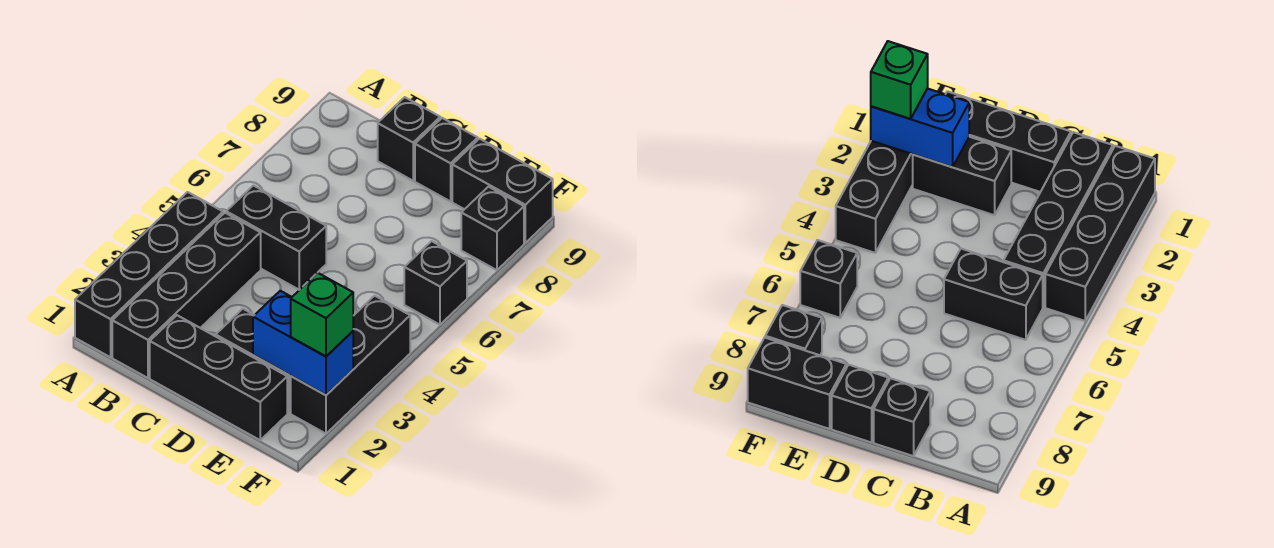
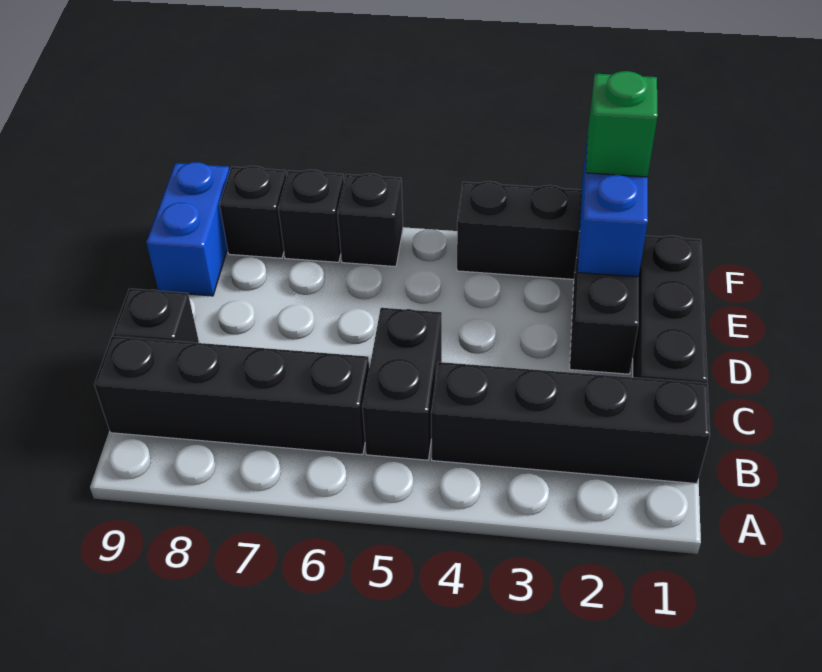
black 1x4 brick [75,192,223,357] -> black 1x4 brick moved to [94,336,369,455]
black 1x1 brick [415,118,478,201] -> black 1x1 brick moved to [278,170,344,262]
black 1x2 brick [452,139,553,243] -> blue 1x2 brick [146,162,230,296]

